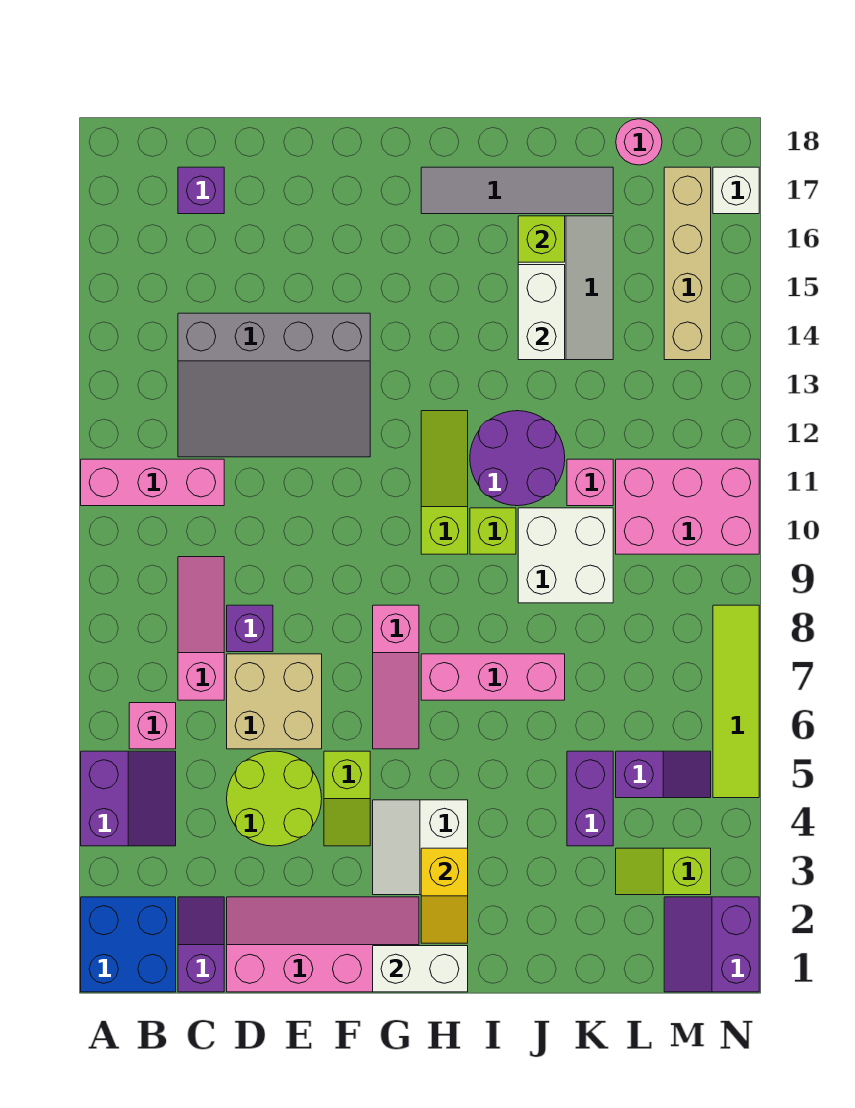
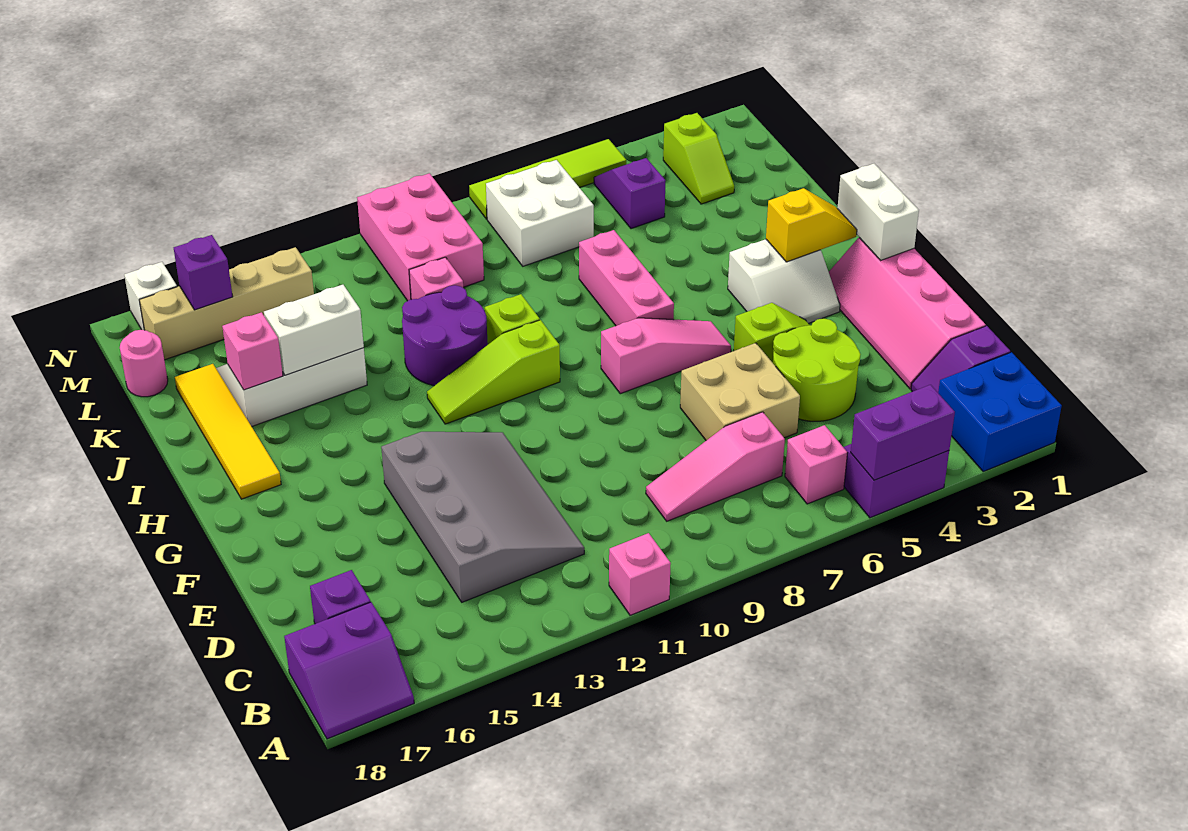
pink 1x3 brick [81,459,224,506] -> pink 1x1 brick [609,533,671,615]
purple 1x1 brick [227,605,273,652] -> purple 1x1 brick moved to [174,235,233,310]
grey 1x4 tile [421,167,613,214] -> yellow 1x4 tile [175,364,281,499]
white 2x2 brick [518,508,613,603] -> white 2x2 brick moved to [486,160,594,266]
lime 1x1 brick [518,216,565,262] -> pink 1x1 brick [222,312,283,390]
purple 1x2 brick [567,751,613,846] -> purple 1x2 brick moved to [851,385,955,480]
purple 2x2 slope [664,897,759,992] -> purple 2x2 slope moved to [284,602,414,739]

